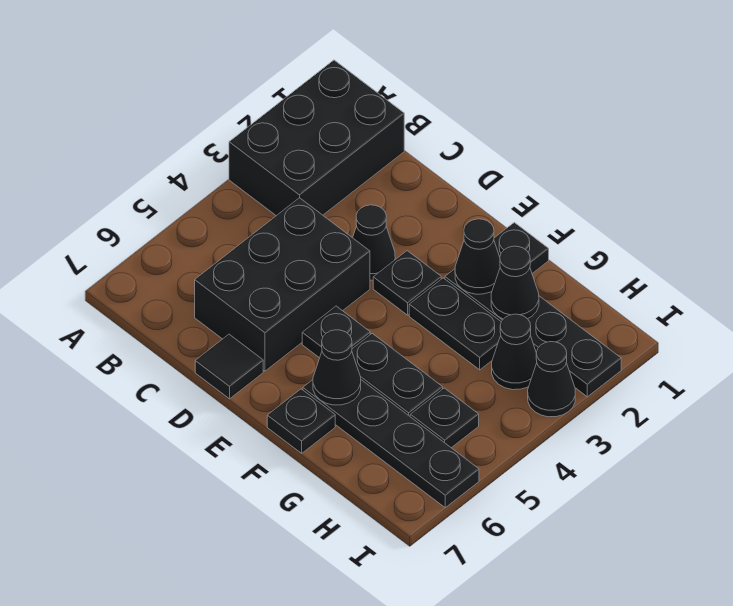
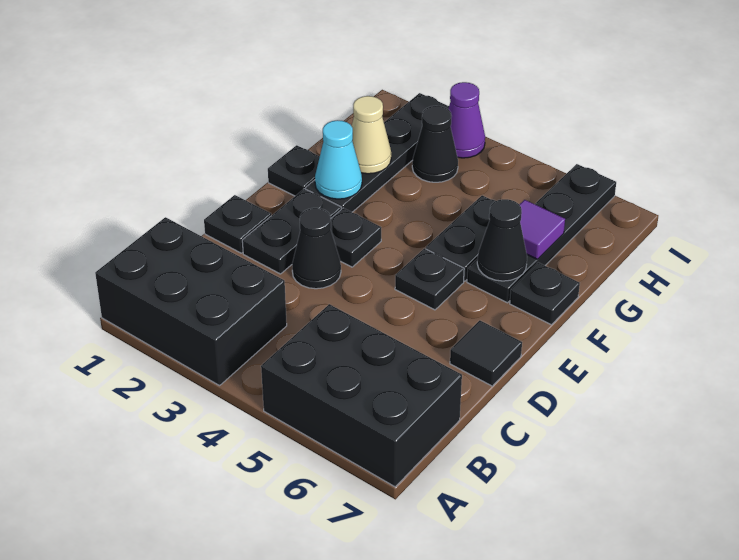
black 2x3 brick [195,198,370,371] -> black 2x3 brick moved to [261,304,462,487]
black 1x1 cone [455,219,500,294] -> cyan 1x1 cone [315,120,362,199]
black 1x2 plate [409,278,501,370] -> black 1x2 plate moved to [242,189,341,274]
black 1x1 cone [491,246,539,319] -> tan 1x1 cone [352,96,391,174]
none -> purple 1x1 tile [519,200,565,259]
black 1x1 plate [410,388,479,448] -> black 1x1 plate moved to [204,195,271,253]
black 1x1 cone [528,342,575,417] -> purple 1x1 cone [448,82,485,158]

